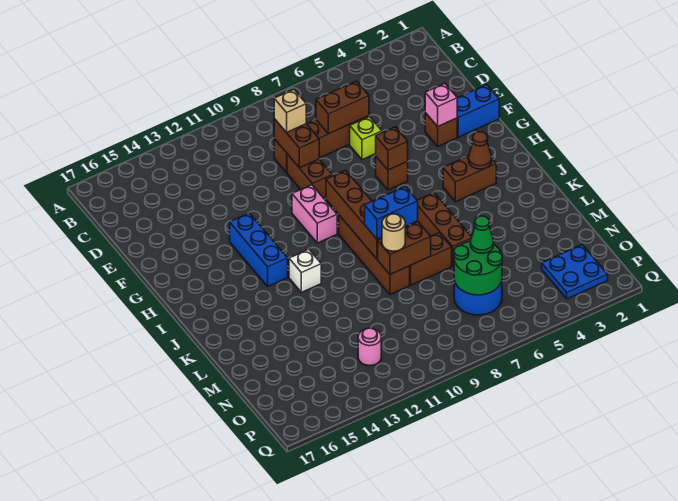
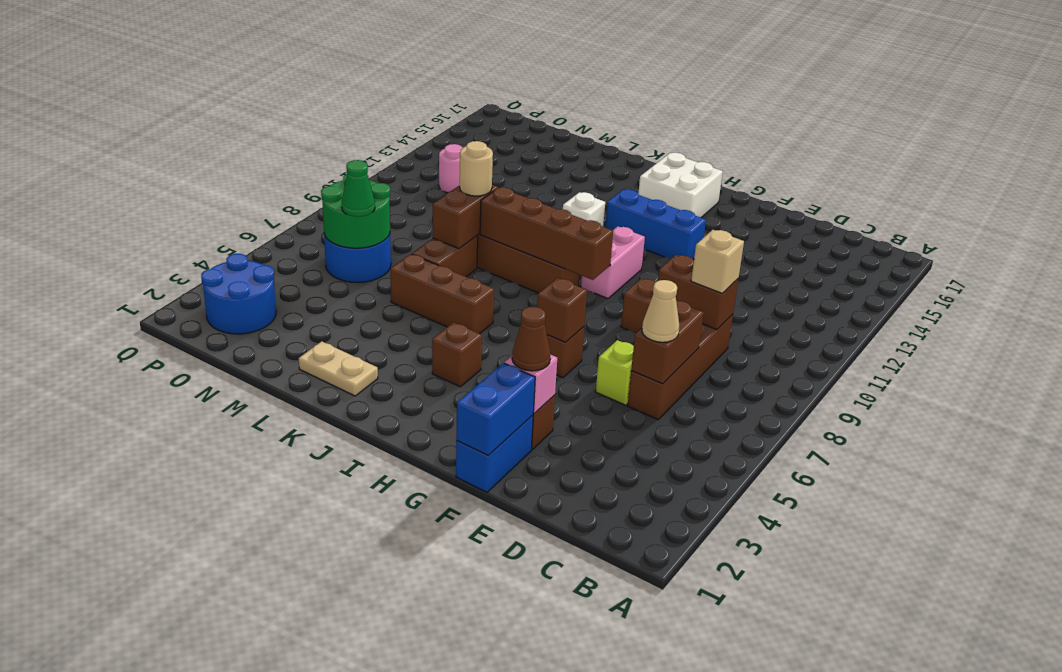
none -> tan 1x1 cone [642,280,679,342]
pink 1x2 brick [292,185,337,243] -> pink 1x2 brick turned to [581,226,645,299]
none -> white 2x2 brick [638,153,723,217]
brown 1x2 brick [443,156,496,202] -> brown 1x1 brick [432,322,482,387]
brown 1x1 cone [468,132,492,169] -> brown 1x1 cone moved to [512,307,551,371]
none -> tan 1x2 plate [299,341,378,396]
blue 1x2 brick [365,187,418,239] -> blue 1x2 brick moved to [456,363,535,455]
blue 2x2 plate [542,245,608,299] -> blue 2x2 round brick [201,254,276,334]

